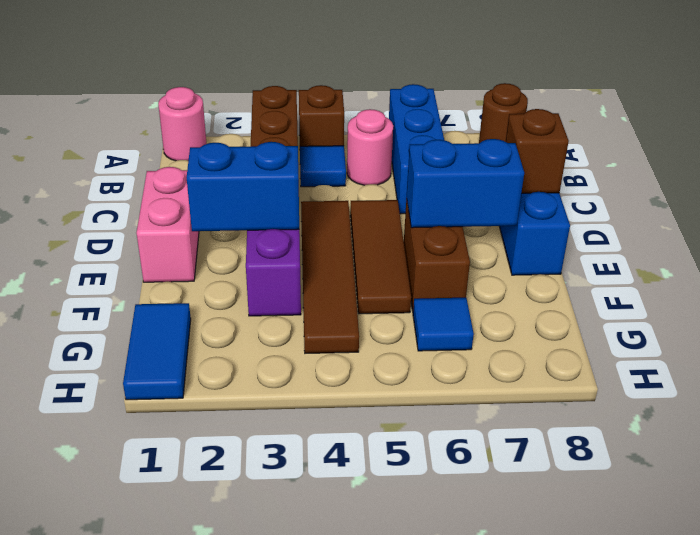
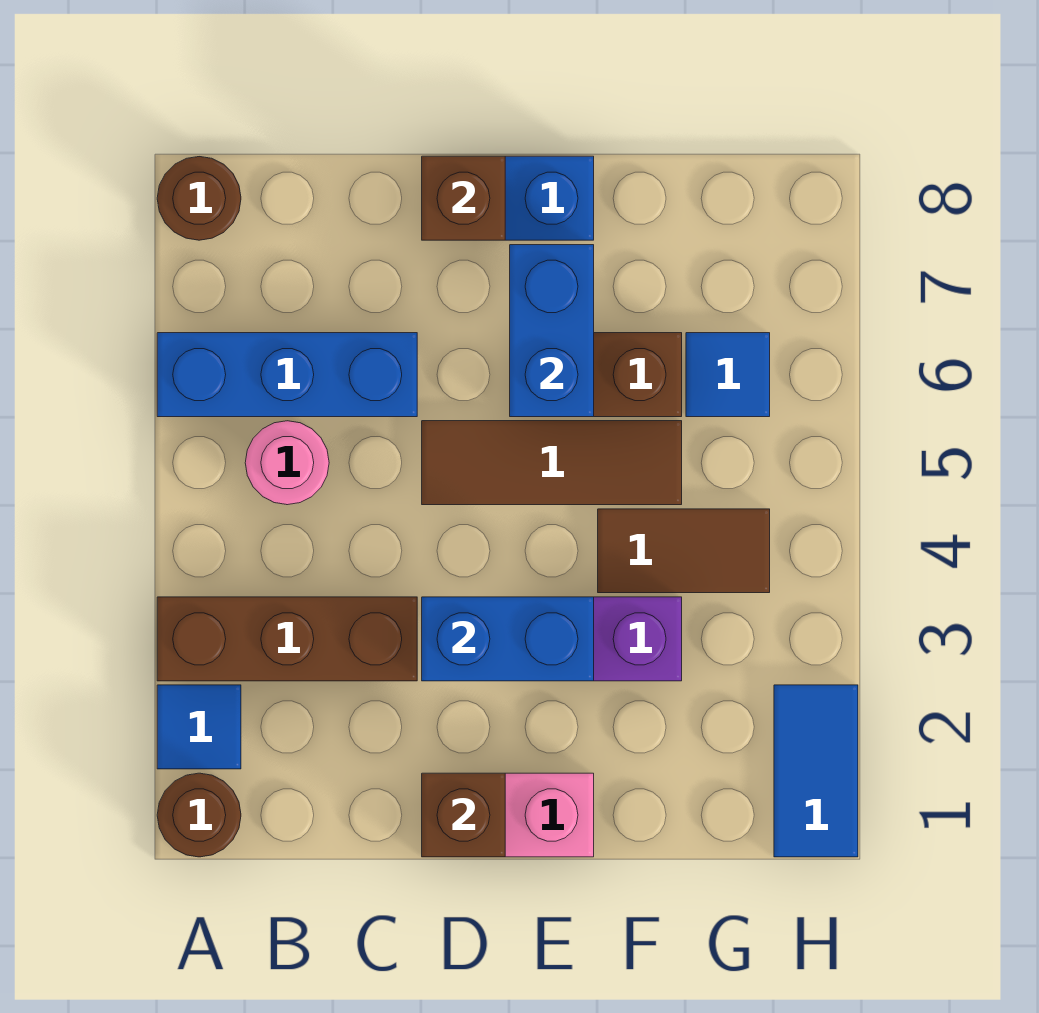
pink 1x1 round brick [158,87,206,161] -> brown 1x1 round brick [157,773,241,857]
brown 1x1 brick [299,85,344,146] -> brown 1x1 brick moved to [422,773,505,857]
blue 1x1 tile [300,146,346,187] -> blue 1x1 tile moved to [157,685,241,769]
brown 1x4 tile [301,201,359,353] -> brown 1x2 tile [598,509,770,593]
blue 1x2 brick [187,142,299,231] -> blue 1x2 brick turned to [422,597,594,681]
blue 1x2 tile [123,303,191,400] -> blue 1x2 tile turned to [774,685,858,857]

